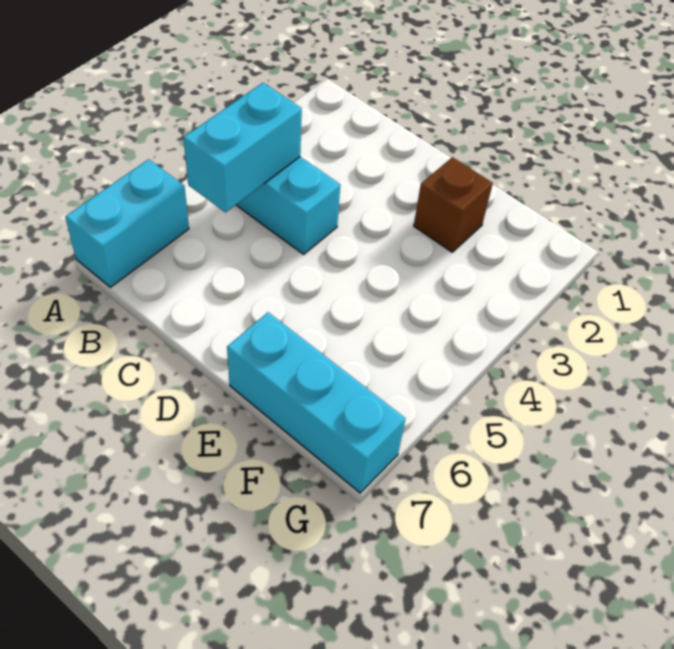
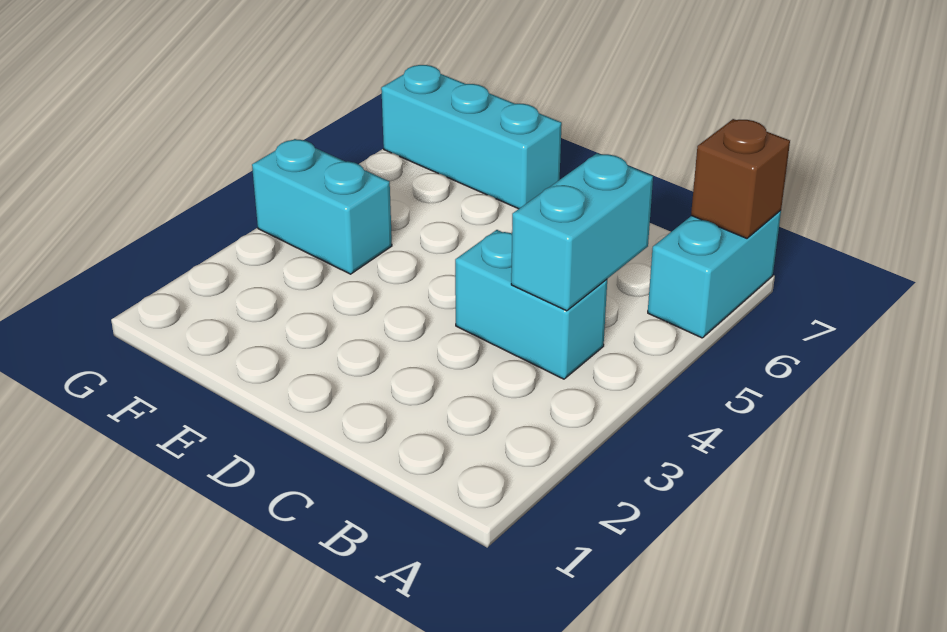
brown 1x1 brick [414,157,493,252] -> brown 1x1 brick moved to [691,119,790,238]
none -> cyan 1x2 brick [252,139,392,274]

